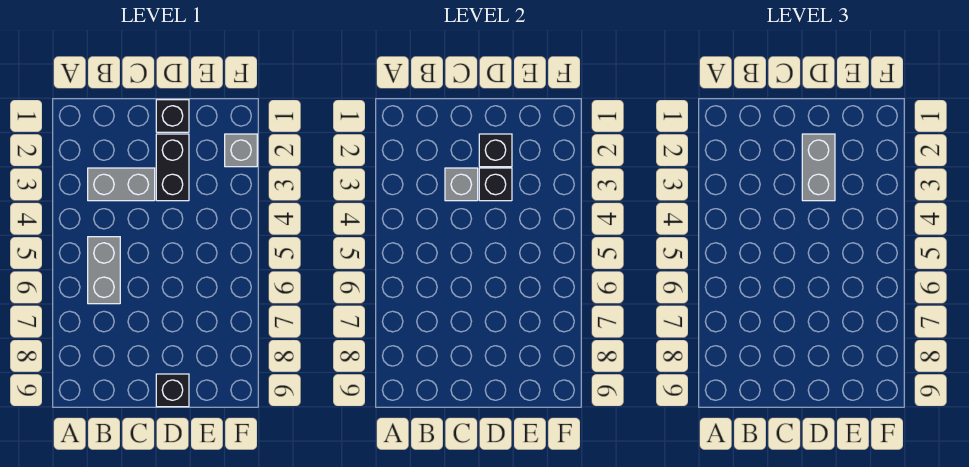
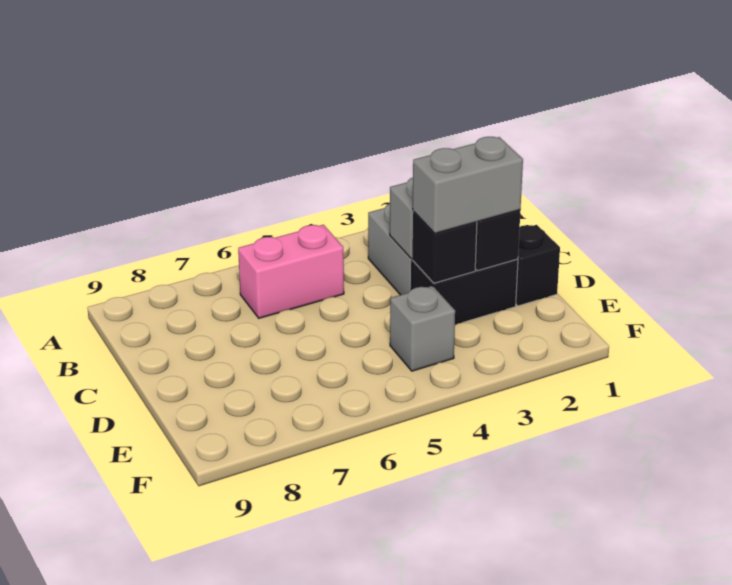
grey 1x2 brick [88,237,120,304] -> pink 1x2 brick [238,225,344,318]
black 1x1 brick [156,374,189,407] -> none
grey 1x1 brick [225,134,257,167] -> grey 1x1 brick moved to [390,286,455,371]

